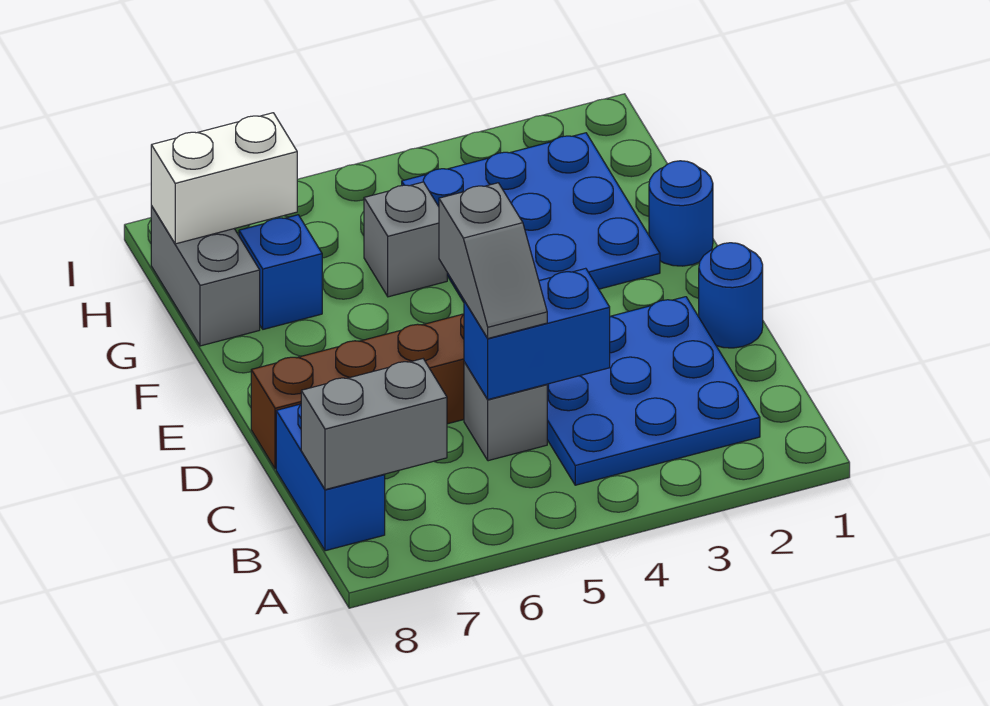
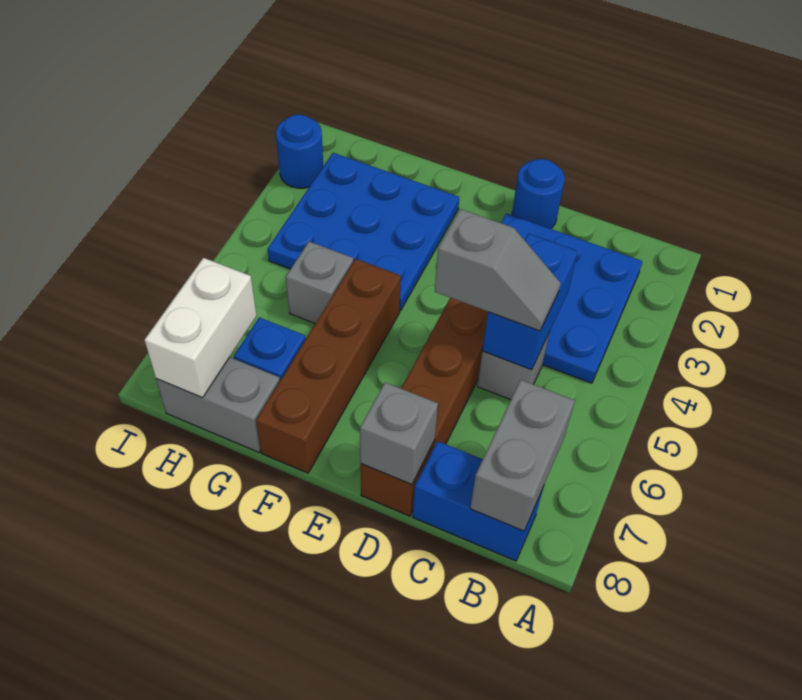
none -> grey 1x1 brick [360,382,438,485]
blue 1x1 round brick [649,161,713,266] -> blue 1x1 round brick moved to [276,115,323,188]
none -> brown 1x4 brick [256,259,401,473]

